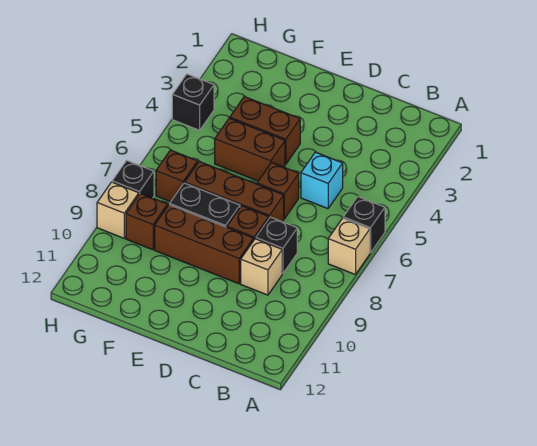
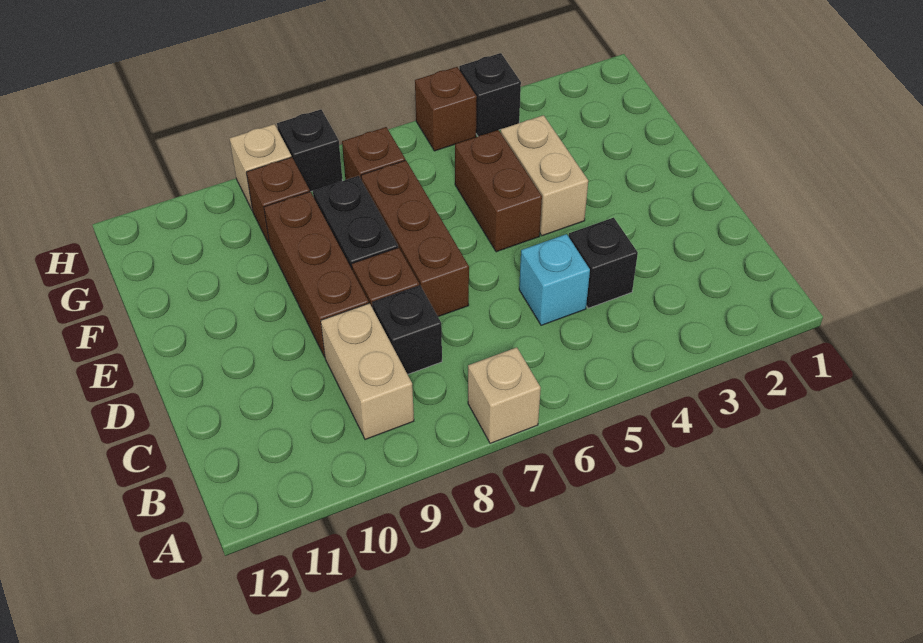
black 1x1 brick [343,197,385,253] -> black 1x1 brick moved to [569,218,638,308]
tan 1x1 brick [241,239,282,295] -> tan 1x2 brick [321,303,414,440]
brown 1x1 brick [257,163,299,219] -> brown 1x1 brick moved to [415,67,477,151]
brown 1x2 brick [230,97,300,164] -> tan 1x2 brick [501,115,588,236]

